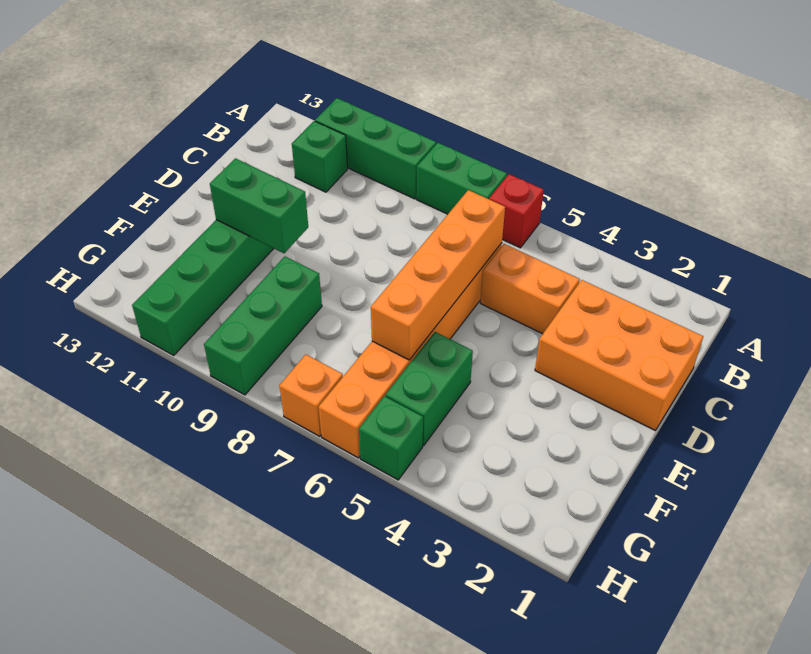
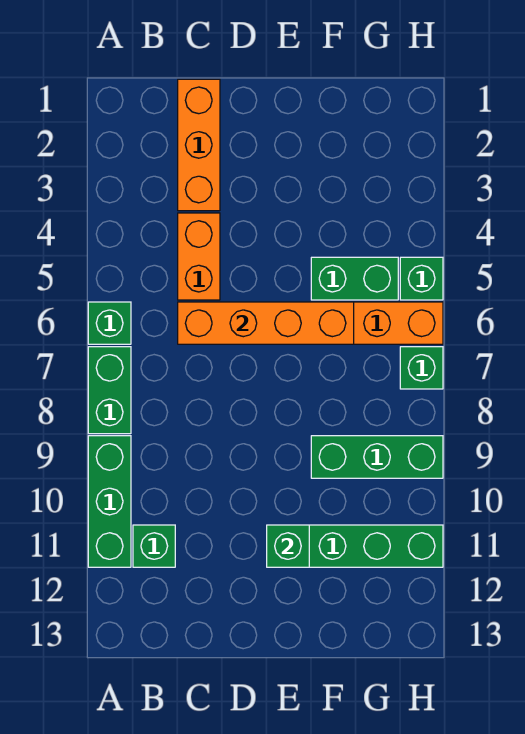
red 1x1 brick [489,174,544,248] -> green 1x1 brick [88,302,131,344]
orange 2x3 brick [535,280,703,430] -> orange 1x3 brick [178,79,220,211]
green 1x2 brick [210,158,308,253] -> green 1x1 brick [267,525,309,567]
orange 1x1 brick [279,355,343,436] -> green 1x1 brick [400,347,443,389]

